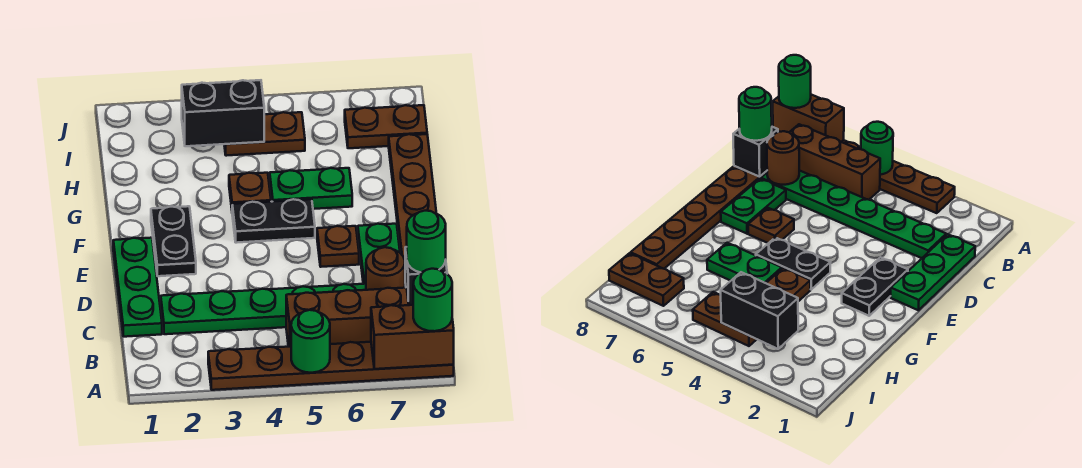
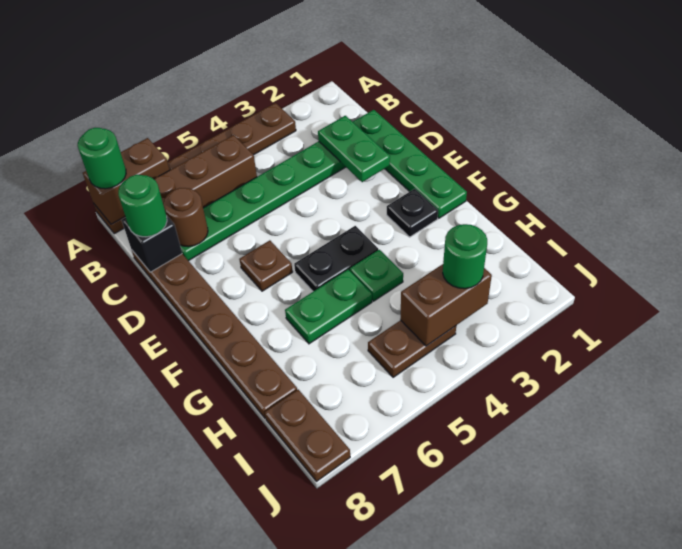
green 1x1 round brick [291,310,330,373] -> green 1x1 round brick moved to [443,224,487,289]
green 1x3 plate [113,238,162,337] -> green 1x4 plate [353,110,467,218]
green 1x2 plate [358,224,400,284] -> green 1x2 plate moved to [318,116,390,182]
black 1x2 plate [151,206,196,276] -> black 1x1 plate [387,189,438,237]
brown 1x1 plate [229,173,271,208] -> green 1x1 plate [350,250,403,301]
black 1x2 brick [182,80,264,146] -> brown 1x2 brick [400,264,492,346]
brown 1x2 plate [345,105,427,148] -> brown 1x2 plate turned to [265,390,350,481]

